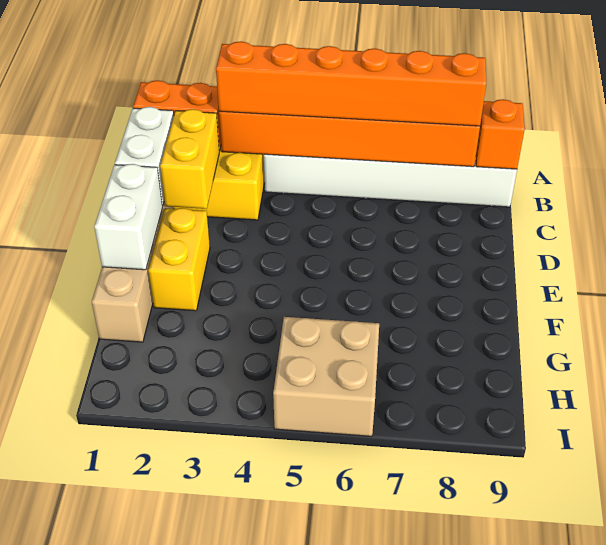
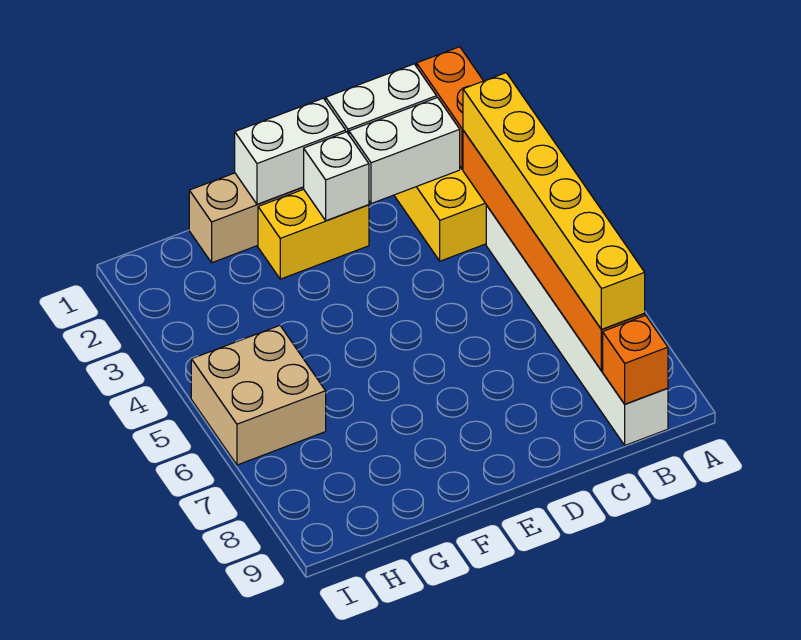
orange 1x6 brick [216,41,486,126] -> yellow 1x6 brick [463,73,645,330]
yellow 1x2 brick [160,109,219,209] -> white 1x2 brick [349,98,460,204]
none -> white 1x1 brick [304,132,369,221]

